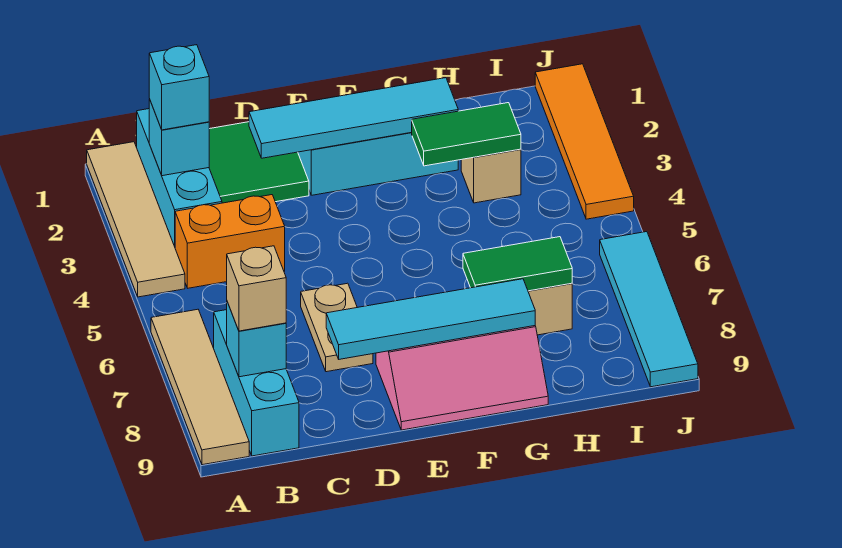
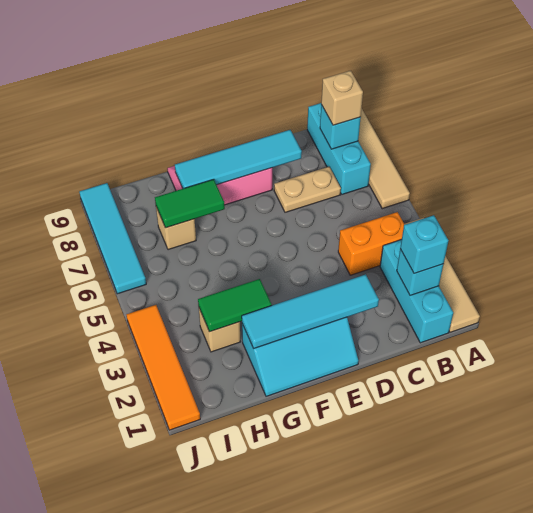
green 2x2 tile [209,122,309,203] -> none
tan 1x2 plate [301,283,373,372] -> tan 1x2 plate turned to [274,167,341,212]

